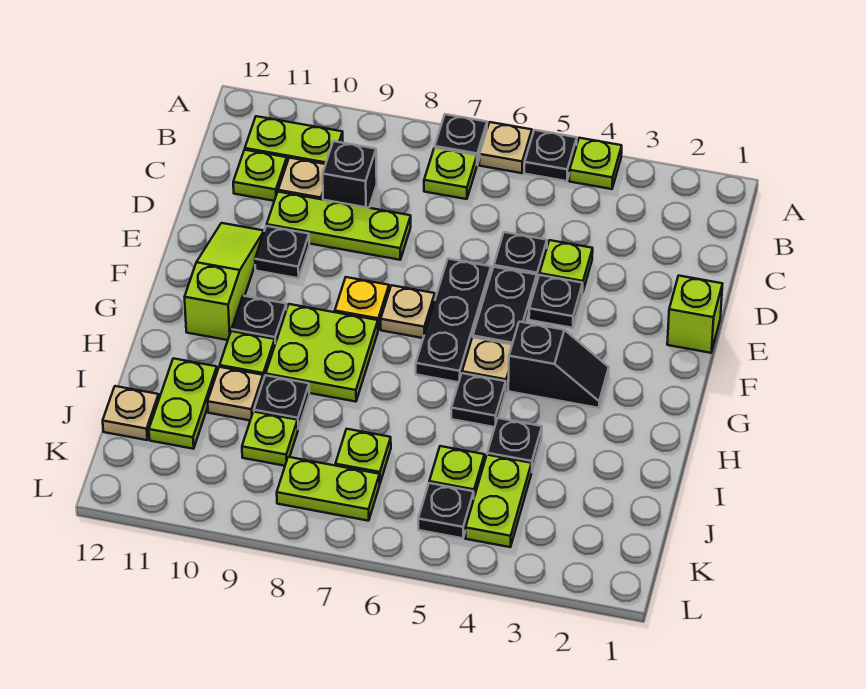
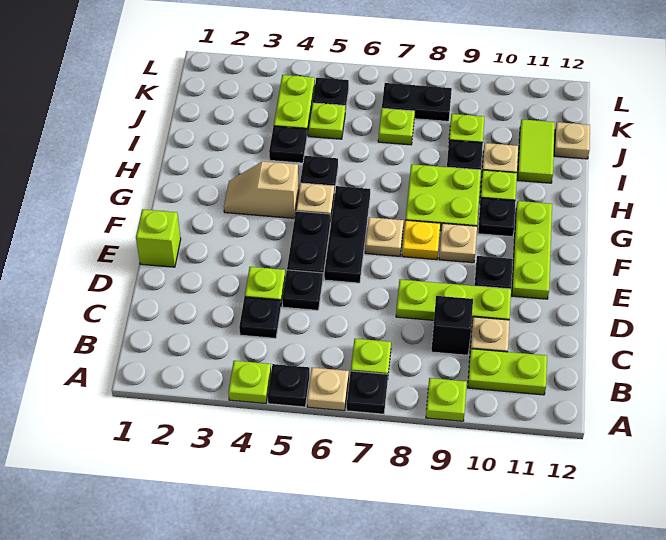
lime 1x1 plate [233,150,287,201] -> lime 1x1 plate moved to [426,378,467,421]
black 1x1 plate [529,275,583,328] -> black 1x1 plate moved to [239,297,281,338]
lime 1x3 slope [185,223,264,340] -> lime 1x3 plate [512,201,552,299]
none -> tan 1x1 plate [439,223,477,263]
black 1x2 slope [508,322,609,408] -> tan 1x2 slope [224,161,299,218]
lime 1x2 plate [149,358,217,449] -> lime 1x2 tile [517,119,555,183]
lime 1x2 plate [277,457,380,521] -> black 1x2 plate [382,83,452,121]

